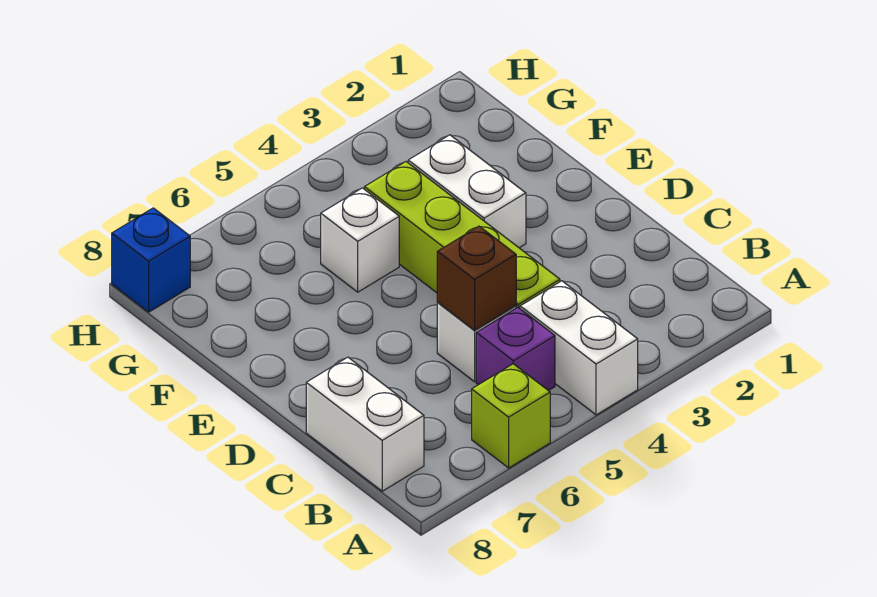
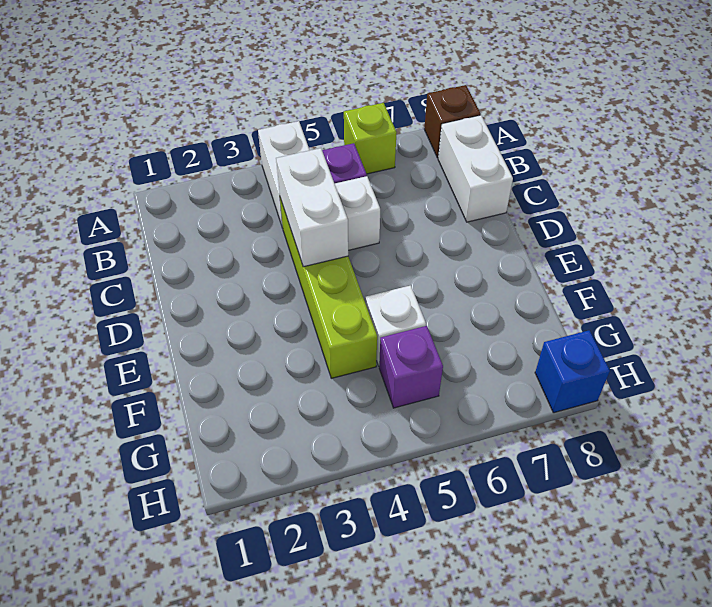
brown 1x1 brick [437,226,516,330] -> brown 1x1 brick moved to [424,85,481,158]
white 1x2 brick [408,135,526,248] -> white 1x2 brick moved to [276,148,348,267]
none -> purple 1x1 brick [379,326,443,408]

